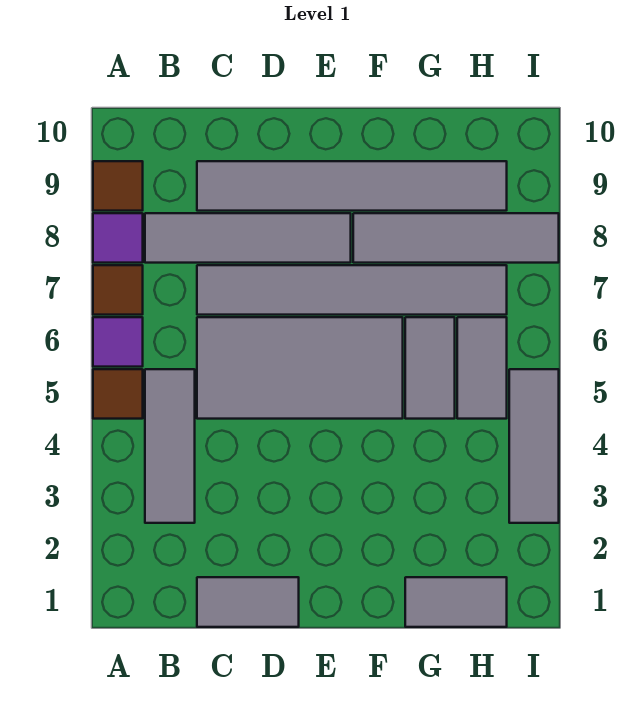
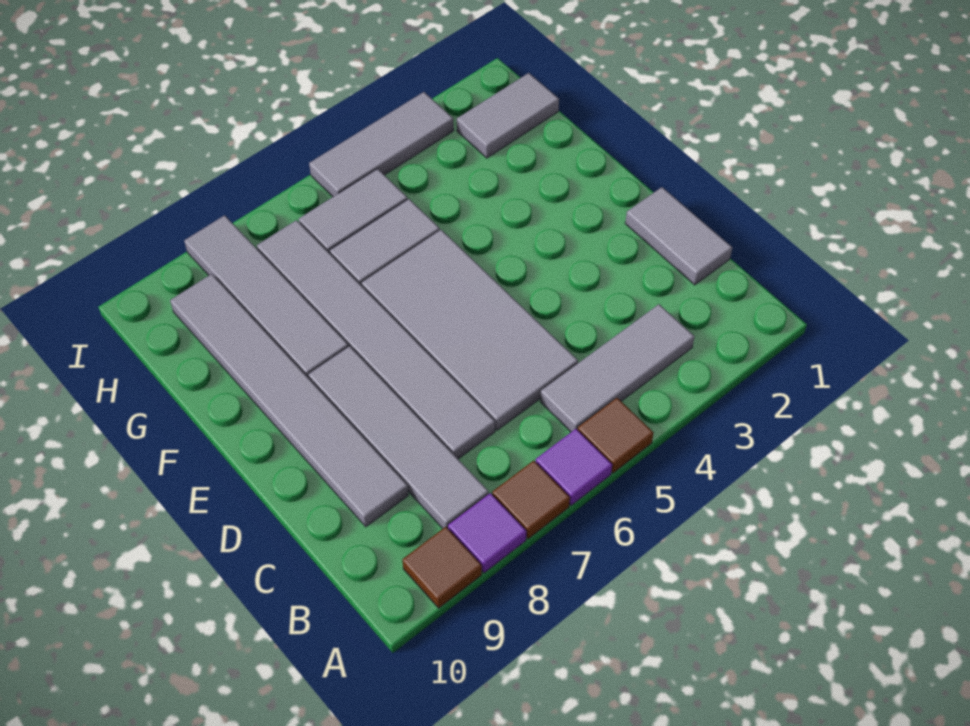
grey 1x2 tile [405,577,507,627] -> grey 1x2 tile turned to [457,73,559,158]

